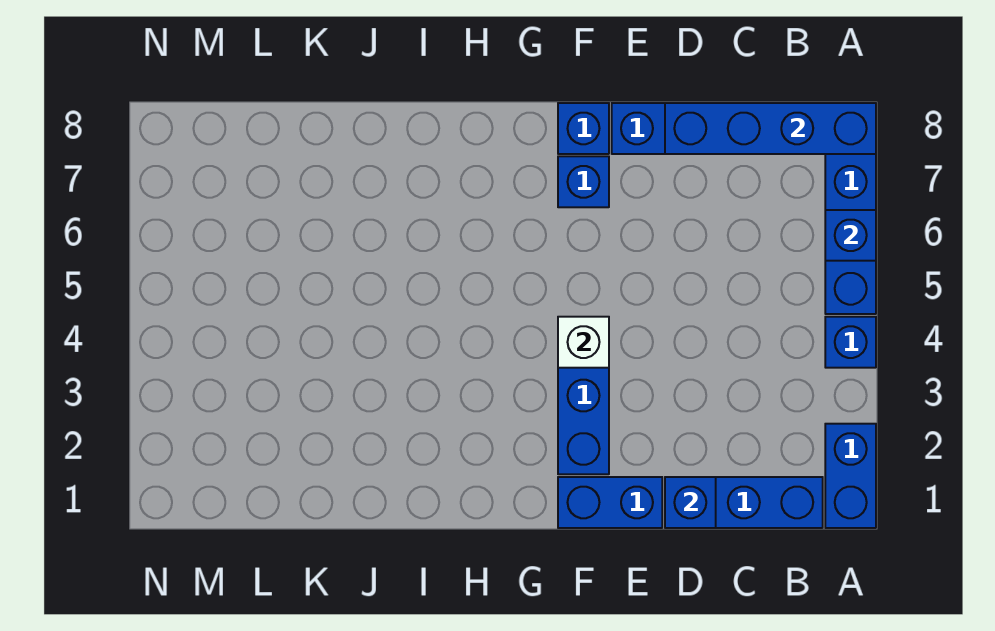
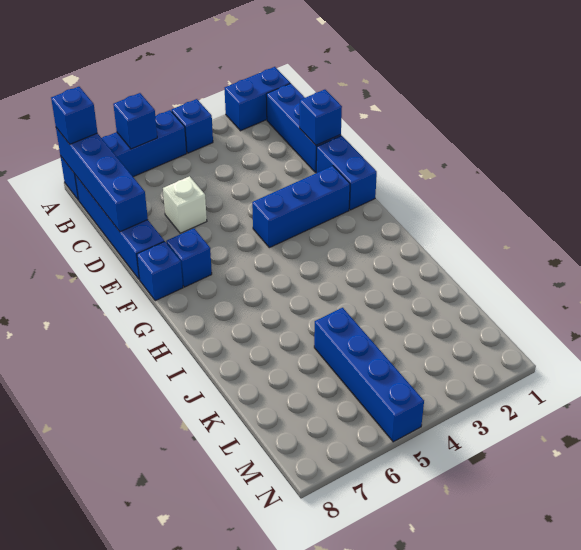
none -> blue 1x1 brick [51,87,98,144]
white 1x1 brick [558,317,609,368] -> white 1x1 brick moved to [163,176,207,233]
none -> blue 1x4 brick [314,308,424,442]

